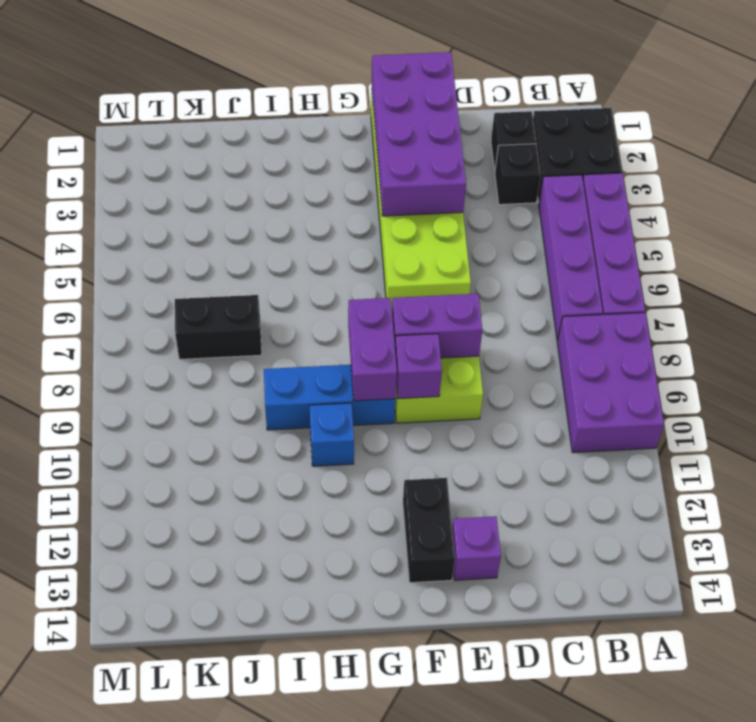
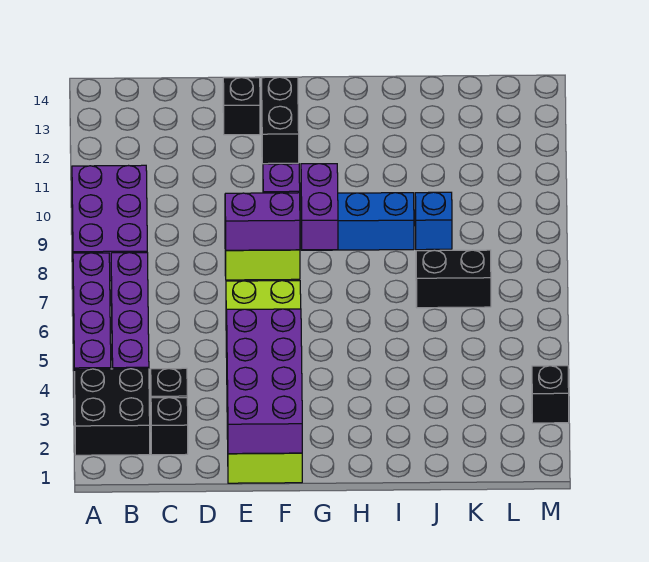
purple 1x1 brick [452,516,501,580] -> black 1x1 brick [223,78,260,135]
blue 1x1 brick [310,403,354,466] -> blue 1x1 brick moved to [415,192,452,250]
none -> black 1x1 brick [532,366,569,423]

